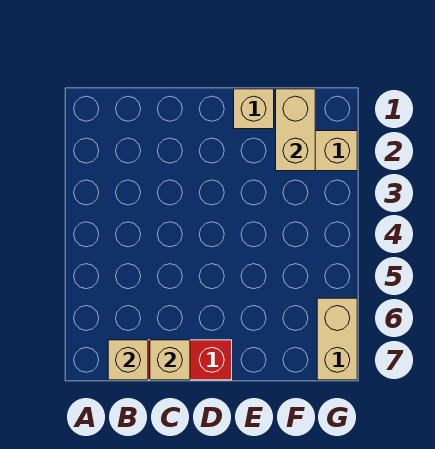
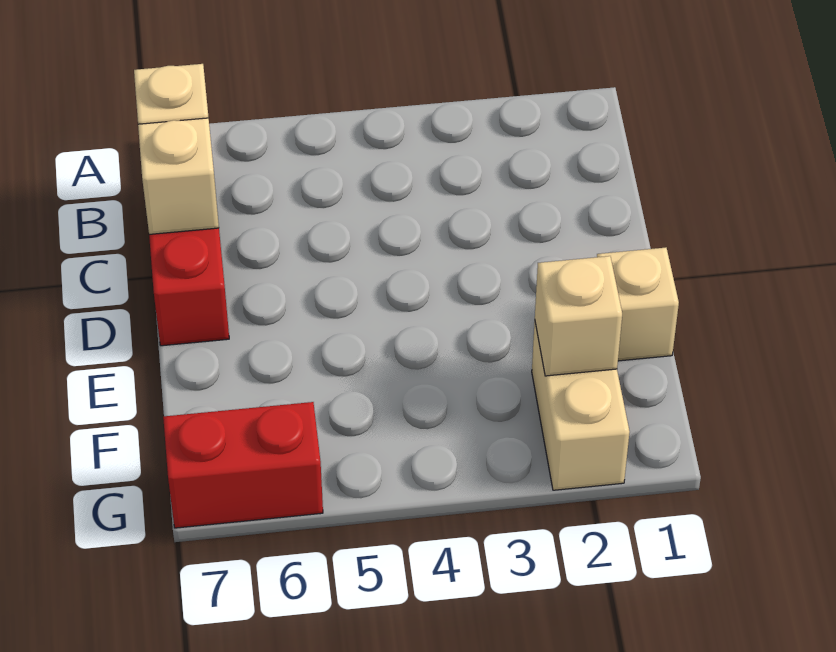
tan 1x2 brick [276,89,315,171] -> tan 1x1 brick [535,256,622,376]
tan 1x2 brick [317,298,357,380] -> red 1x2 brick [163,402,323,528]

